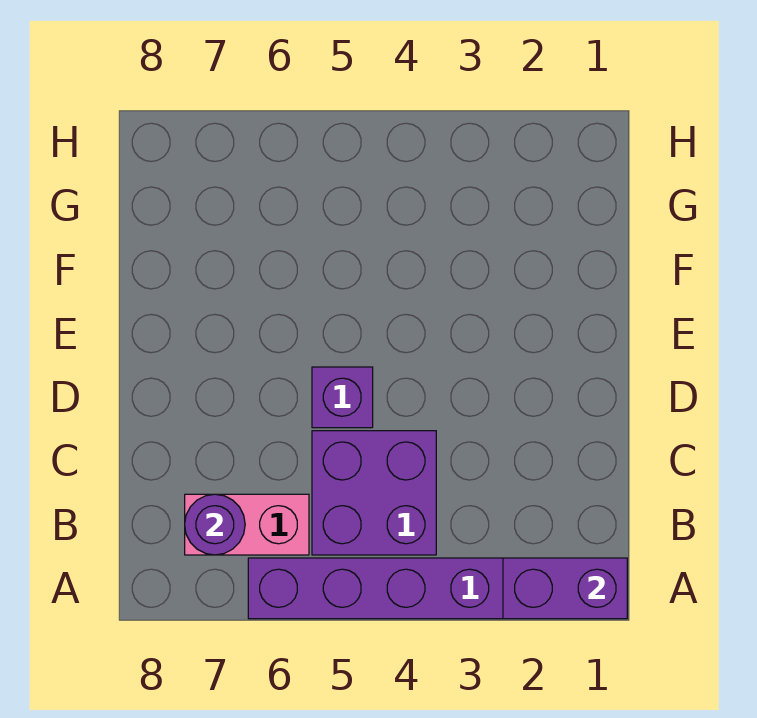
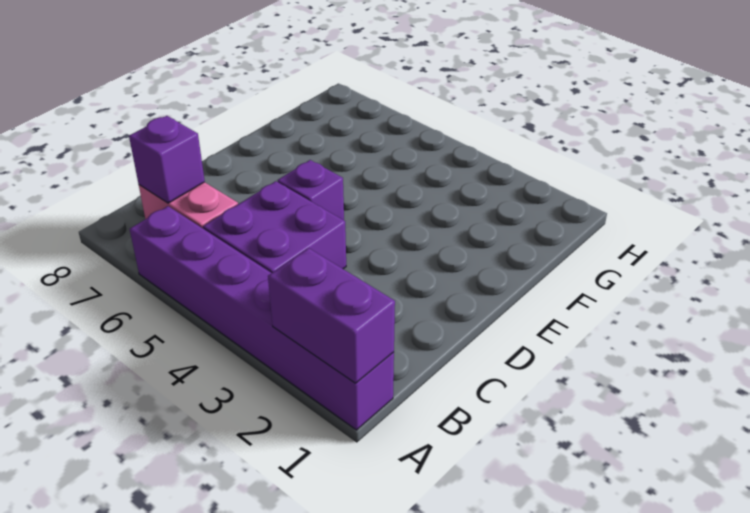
purple 1x1 round brick [185,494,245,555] -> purple 1x1 brick [129,116,205,203]

